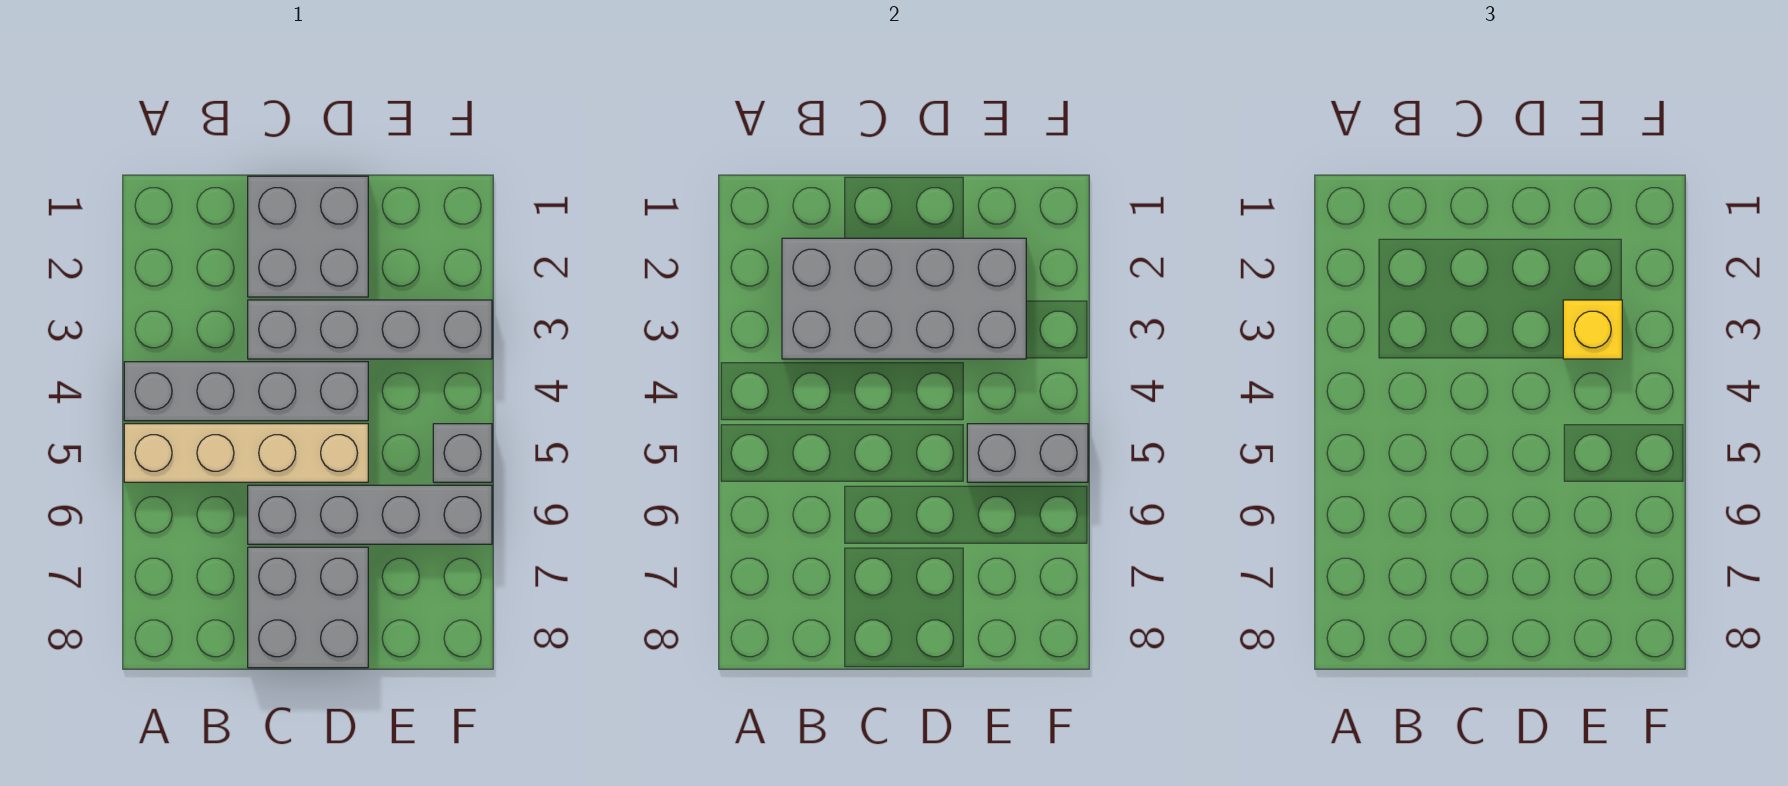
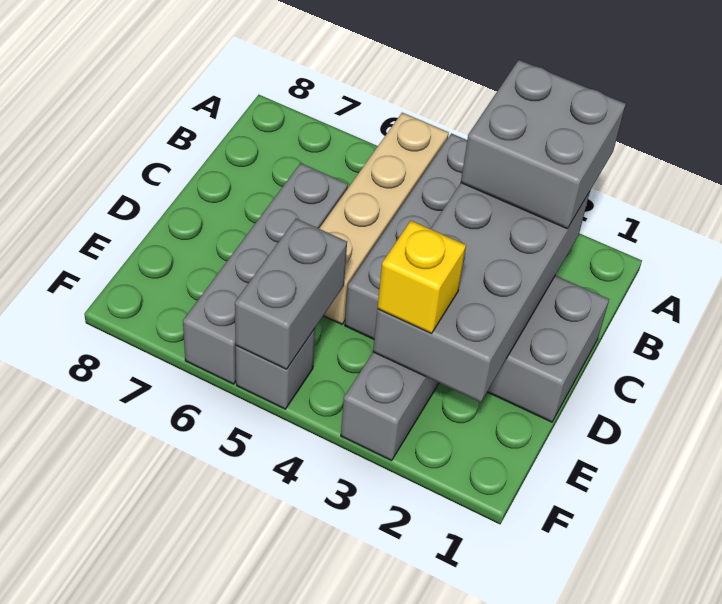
grey 2x2 brick [248,547,368,668] -> grey 2x2 brick moved to [461,60,626,229]

